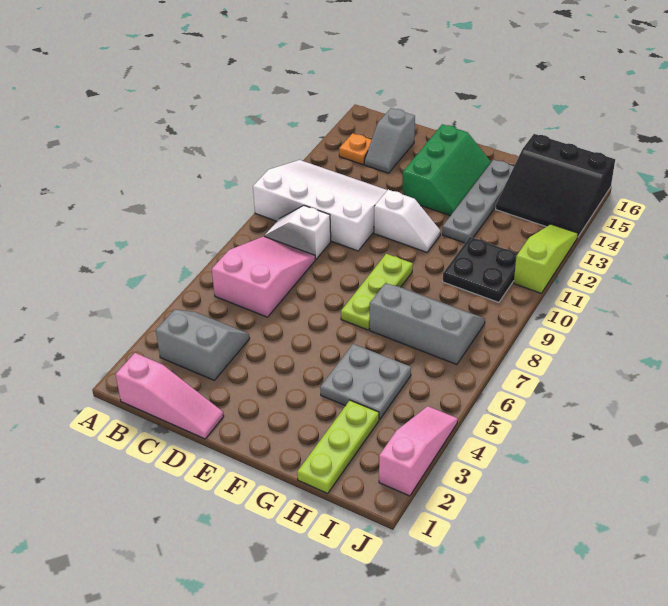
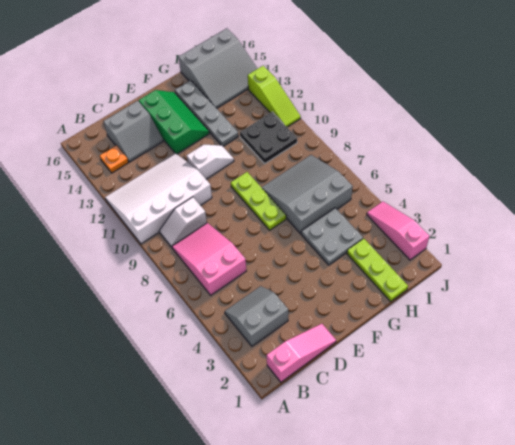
grey 1x2 slope [364,108,415,173] -> grey 2x2 slope [103,101,163,162]
grey 2x3 slope [370,283,485,365] -> grey 3x3 slope [261,155,353,234]
black 3x3 slope [496,134,615,237] -> grey 3x3 slope [179,28,257,108]
lime 1x3 slope [514,224,578,293] -> lime 1x3 slope turned to [248,66,301,127]

